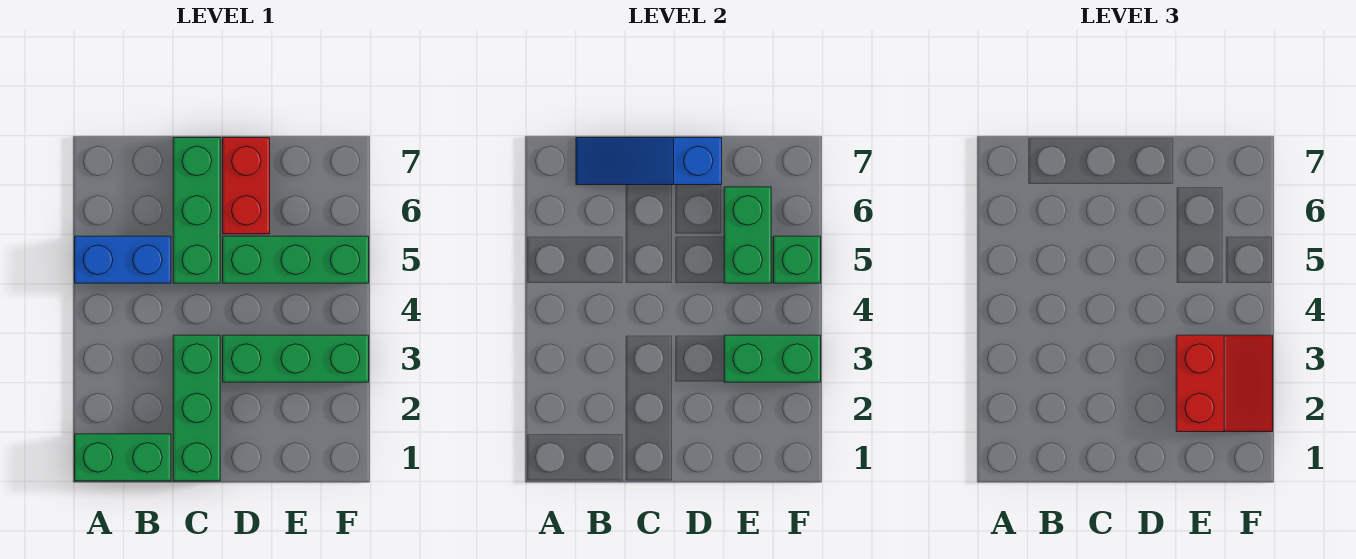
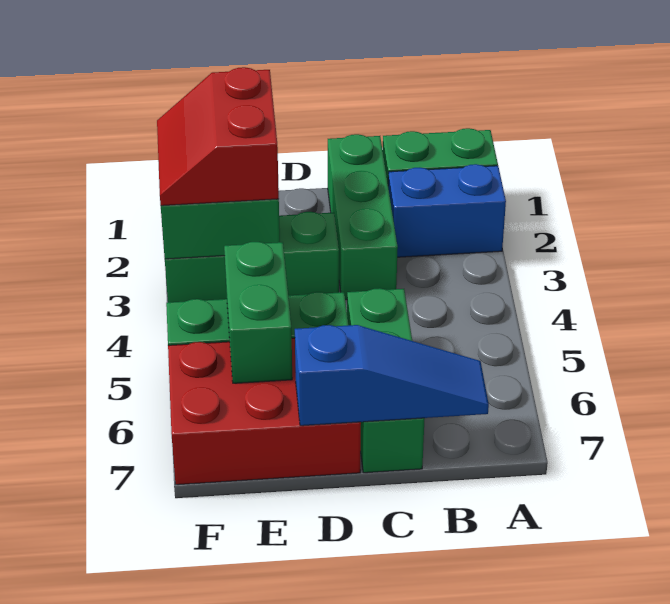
blue 1x2 brick [75,236,171,283] -> blue 1x2 brick moved to [388,164,506,257]
red 1x2 brick [223,138,270,234] -> red 2x3 brick [168,338,361,485]
green 1x1 brick [774,236,821,283] -> none

